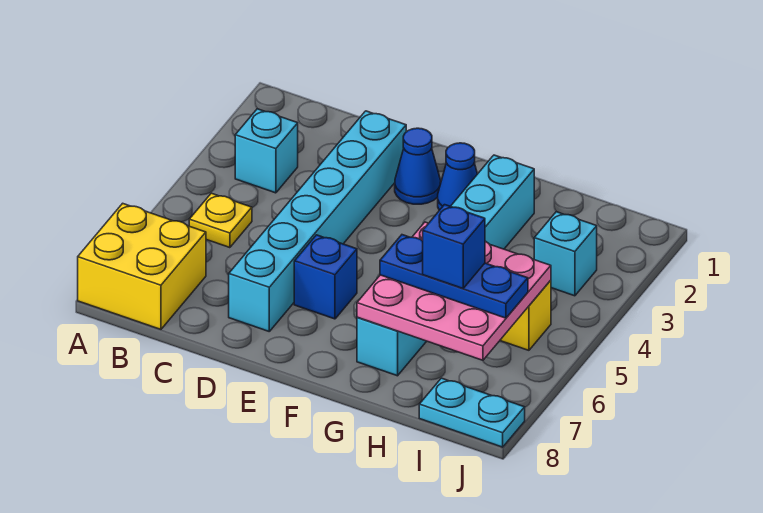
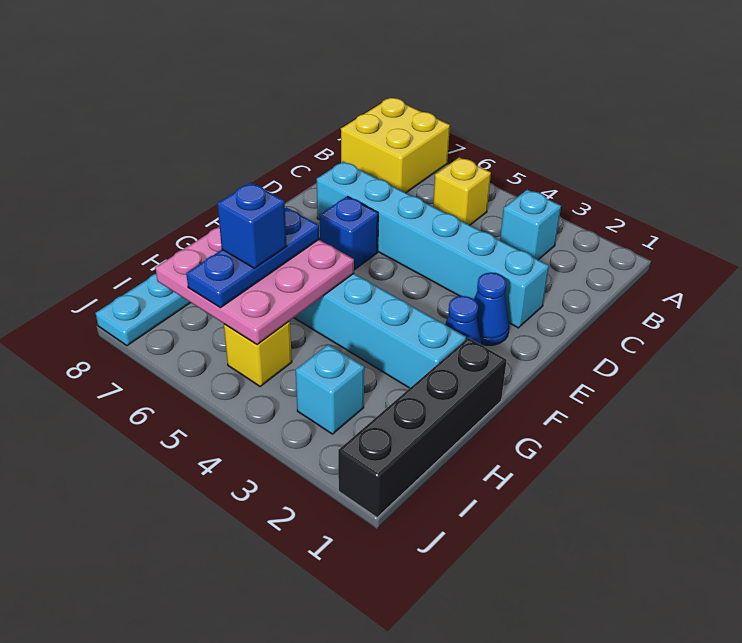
yellow 1x1 plate [189,193,252,248] -> yellow 1x1 brick [433,157,491,225]
none -> black 1x4 brick [338,338,507,518]

